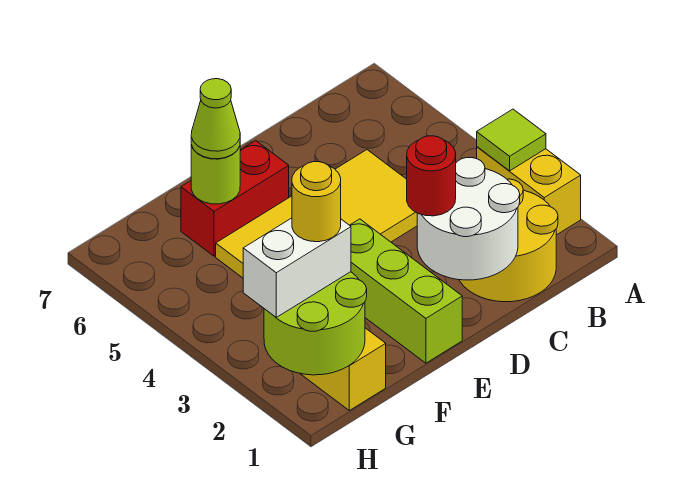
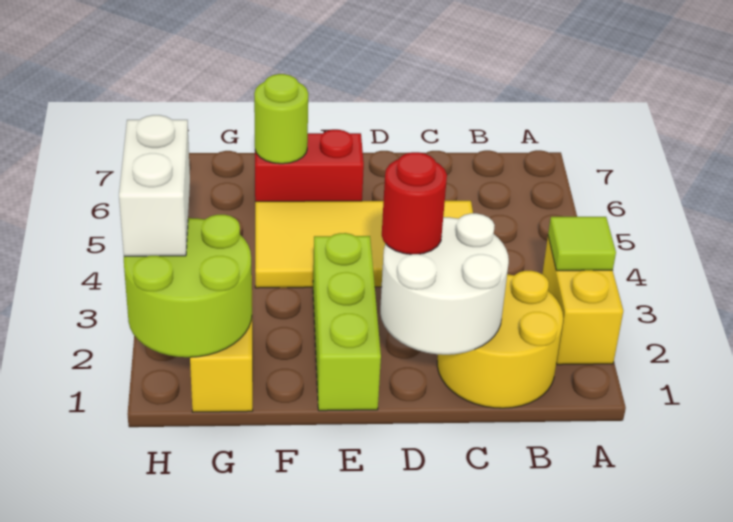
lime 1x1 cone [191,79,240,159] -> none
white 1x2 brick [243,218,351,317] -> white 1x2 brick turned to [119,115,190,256]
yellow 1x1 round brick [292,162,341,242] -> none

